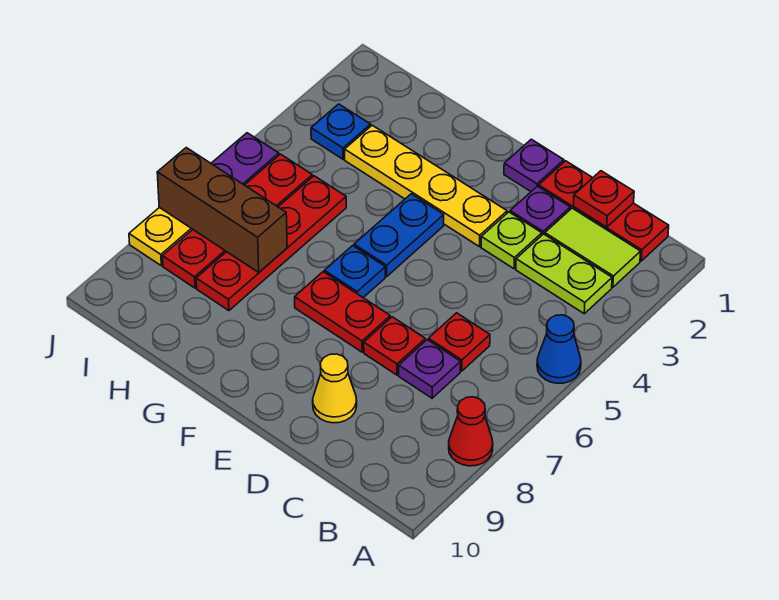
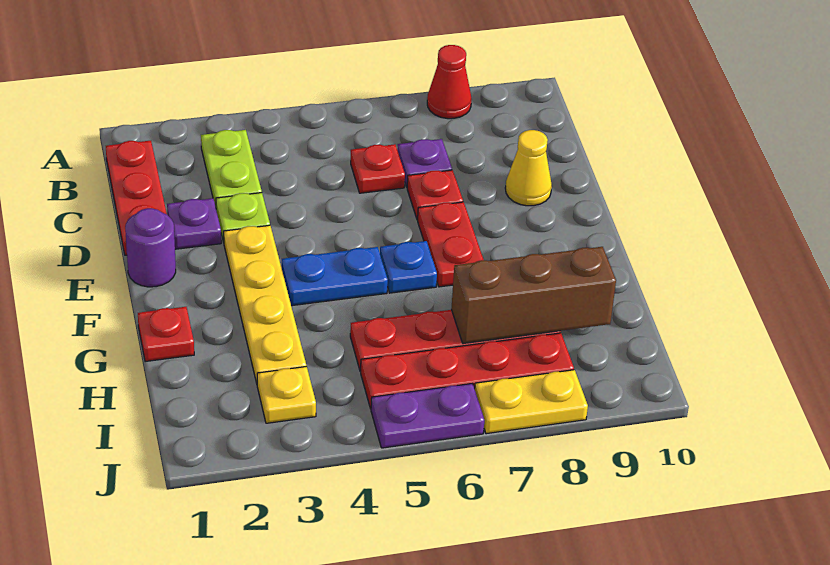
blue 1x1 cone [537,315,581,383] -> none
lime 1x2 tile [545,208,641,287] -> none
red 1x1 plate [573,171,634,227] -> red 1x1 plate moved to [138,307,194,362]
purple 1x1 plate [504,139,564,191] -> purple 1x1 round brick [125,208,176,287]
brown 1x3 brick [157,148,287,272] -> brown 1x3 brick turned to [451,247,616,344]
blue 1x1 plate [311,104,371,159] -> yellow 1x1 plate [257,366,316,423]

